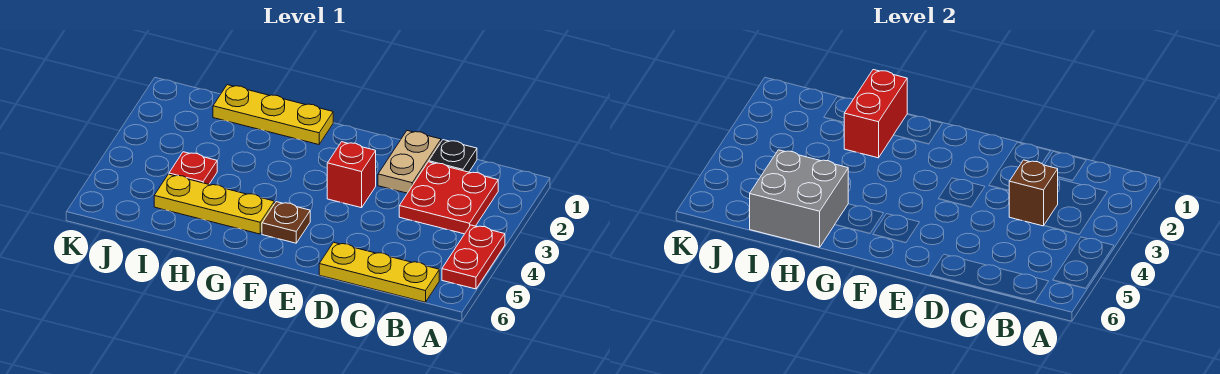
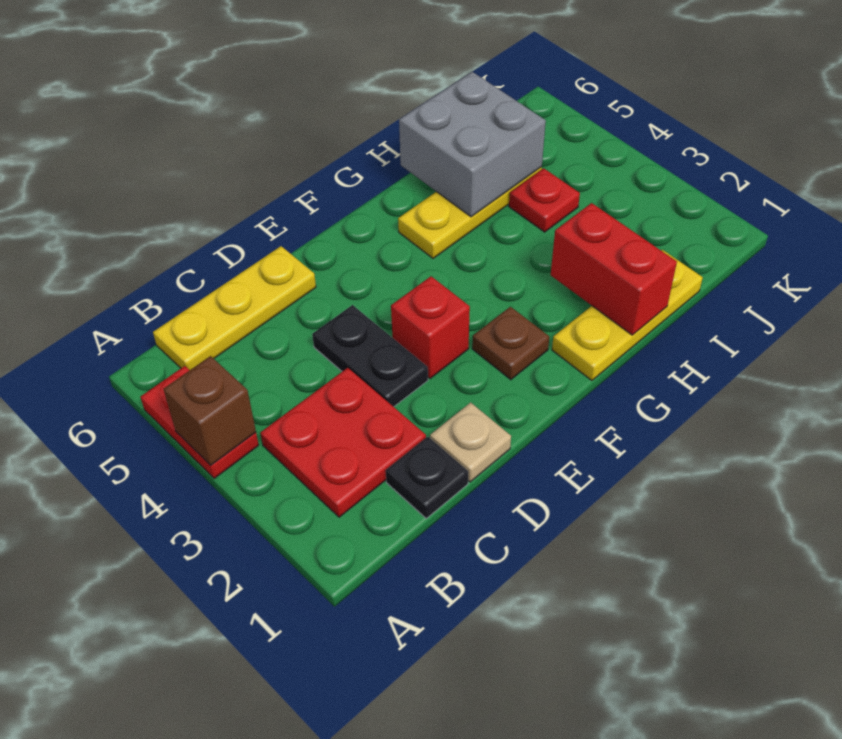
brown 1x1 brick [1009,160,1058,226] -> brown 1x1 brick moved to [164,356,256,465]
tan 1x2 plate [378,131,441,193] -> tan 1x1 plate [430,402,511,482]
none -> black 1x2 plate [312,305,428,407]
brown 1x1 plate [262,202,310,243] -> brown 1x1 plate moved to [472,307,549,380]

